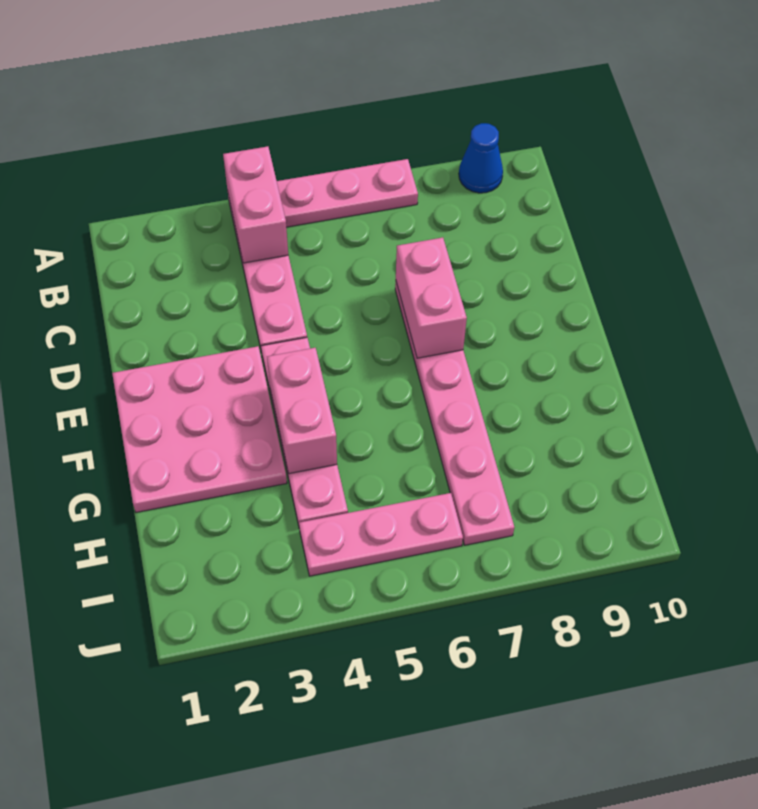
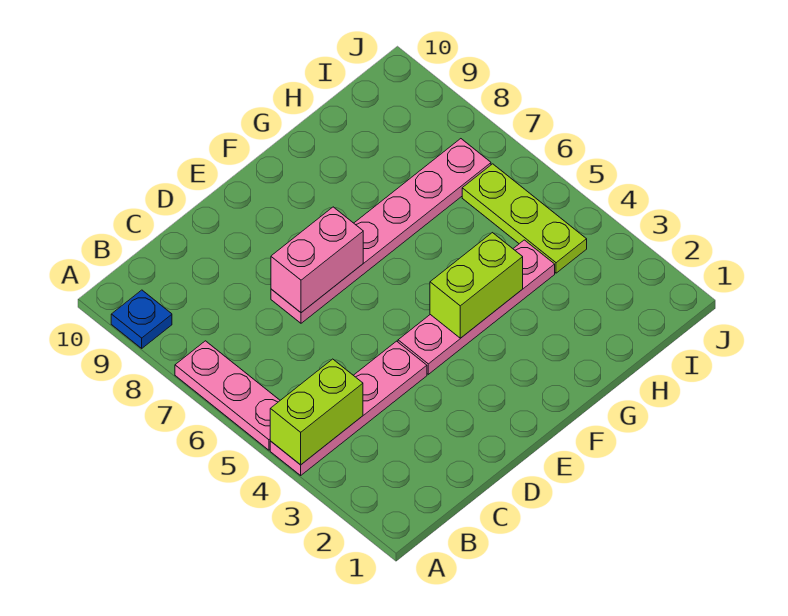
pink 1x2 brick [223,146,288,263] -> lime 1x2 brick [270,359,363,465]
blue 1x1 cone [459,123,503,193] -> blue 1x1 plate [111,290,172,348]
pink 3x3 plate [112,346,287,512] -> none
pink 1x2 brick [267,348,337,474] -> lime 1x2 brick [430,233,523,338]
pink 1x3 plate [299,493,463,576] -> lime 1x3 plate [462,164,587,273]

